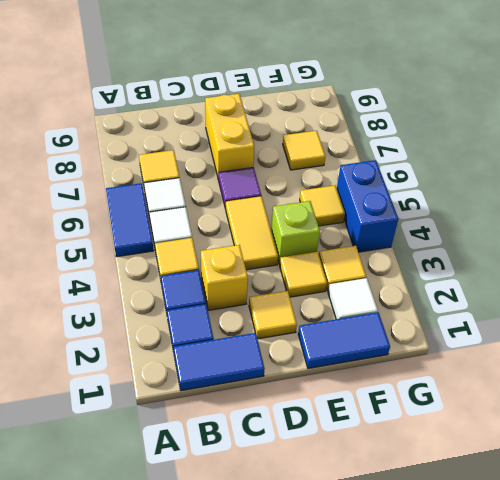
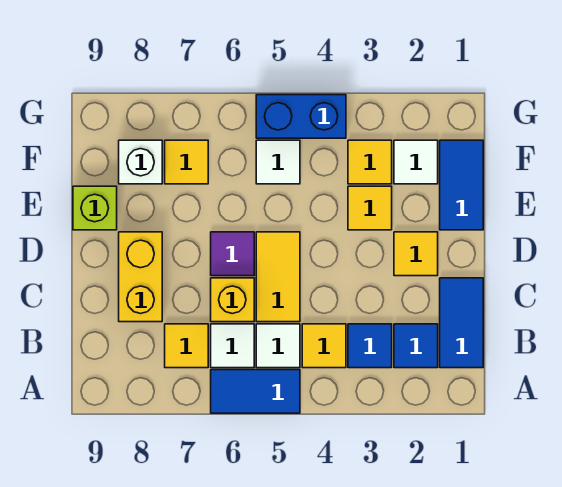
yellow 1x1 brick [201,245,248,310] -> yellow 1x1 brick moved to [211,278,254,322]
yellow 1x2 tile [226,196,278,270] -> yellow 1x2 tile turned to [256,232,300,322]
yellow 1x2 brick [205,94,254,180] -> yellow 1x2 brick turned to [119,232,162,322]
lime 1x1 brick [271,201,320,265] -> lime 1x1 brick moved to [73,186,117,230]
yellow 1x1 tile [300,185,345,226] -> white 1x1 tile [256,140,300,184]
none -> white 1x1 brick [119,140,162,184]

